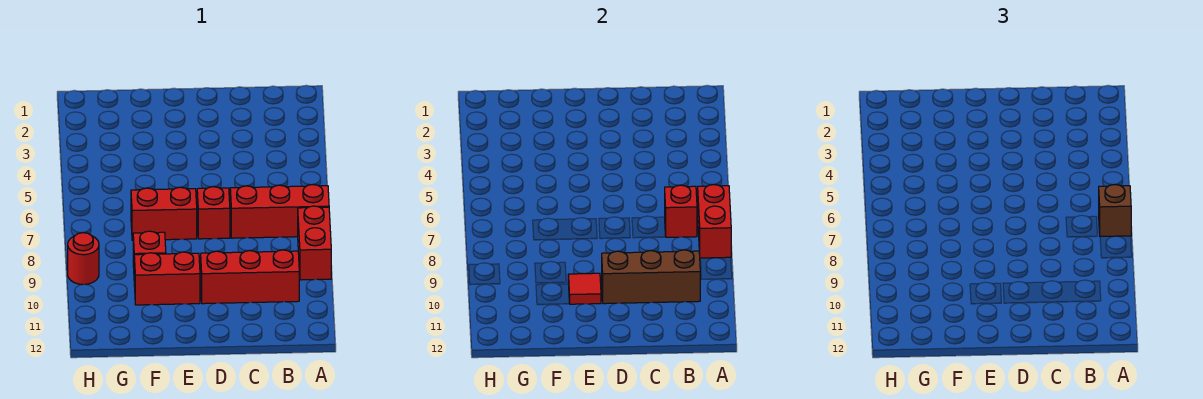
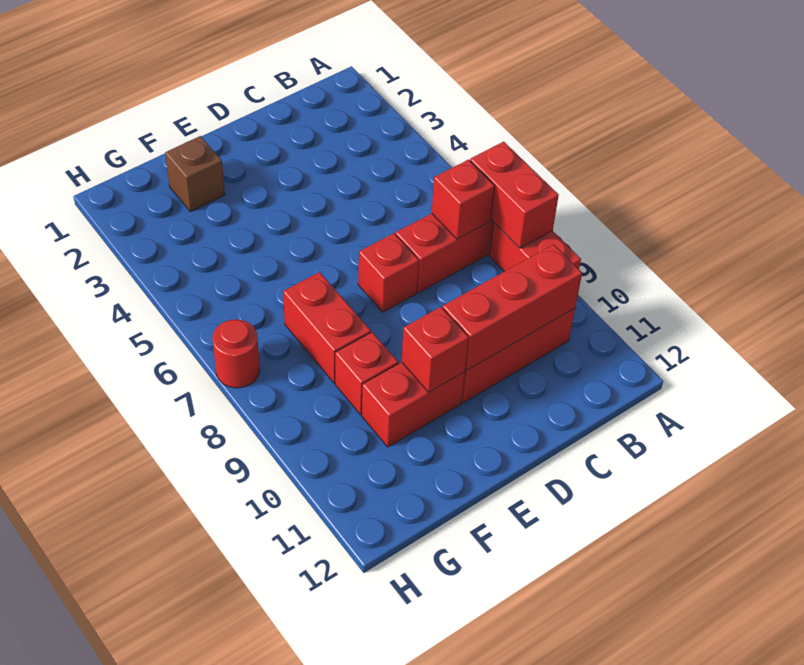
brown 1x1 brick [1099,185,1131,236] -> brown 1x1 brick moved to [165,136,225,212]
brown 1x3 brick [602,250,700,304] -> red 1x3 brick [443,245,582,370]
red 1x2 brick [131,187,197,240] -> red 1x2 brick turned to [283,272,371,383]
red 1x1 tile [568,273,601,304] -> red 1x1 brick [402,307,469,392]
red 1x1 round brick [68,233,99,284] -> red 1x1 round brick moved to [212,319,260,388]

